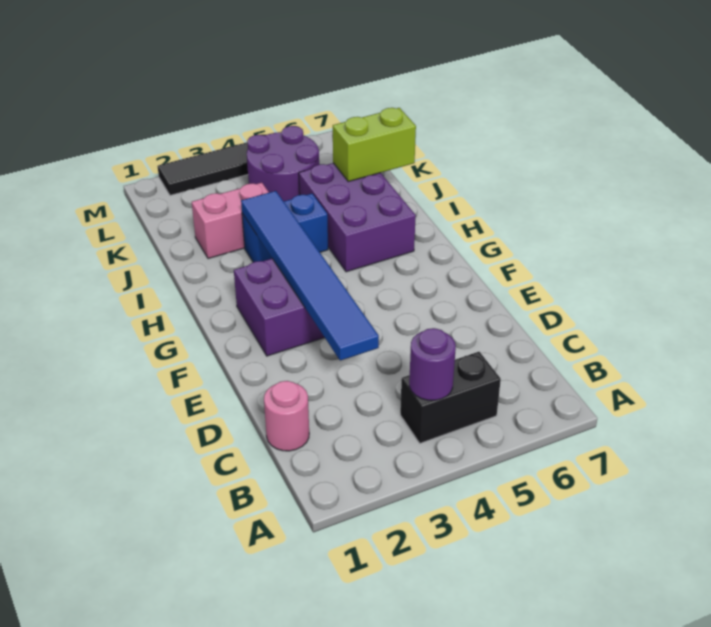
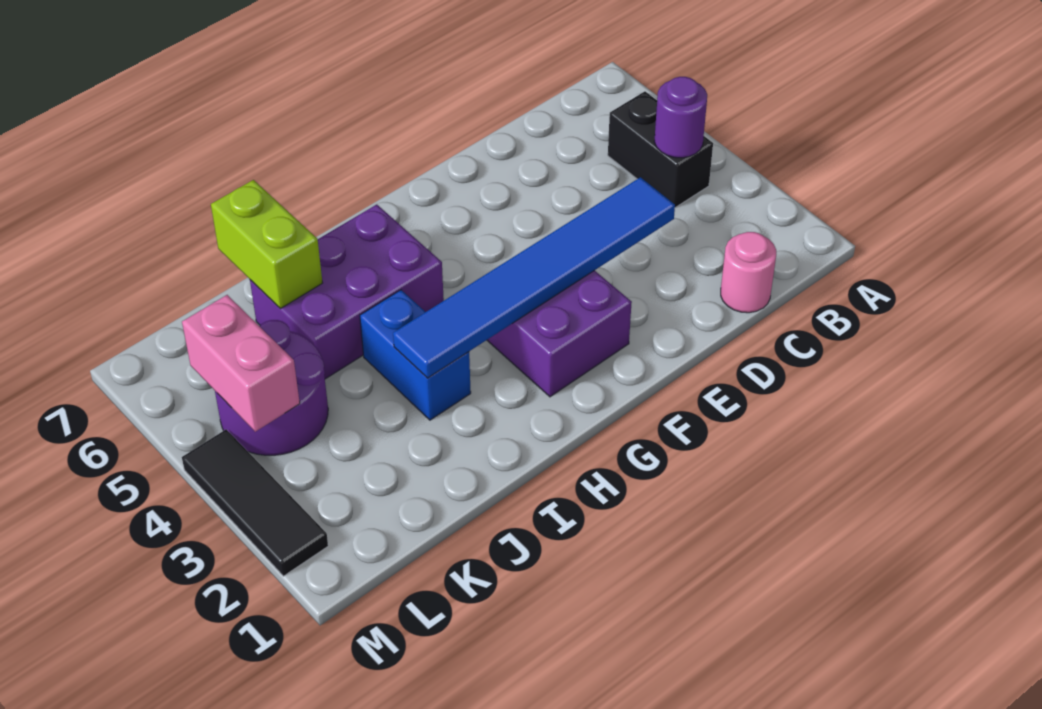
pink 1x2 brick [192,183,269,259] -> pink 1x2 brick moved to [182,295,300,432]

